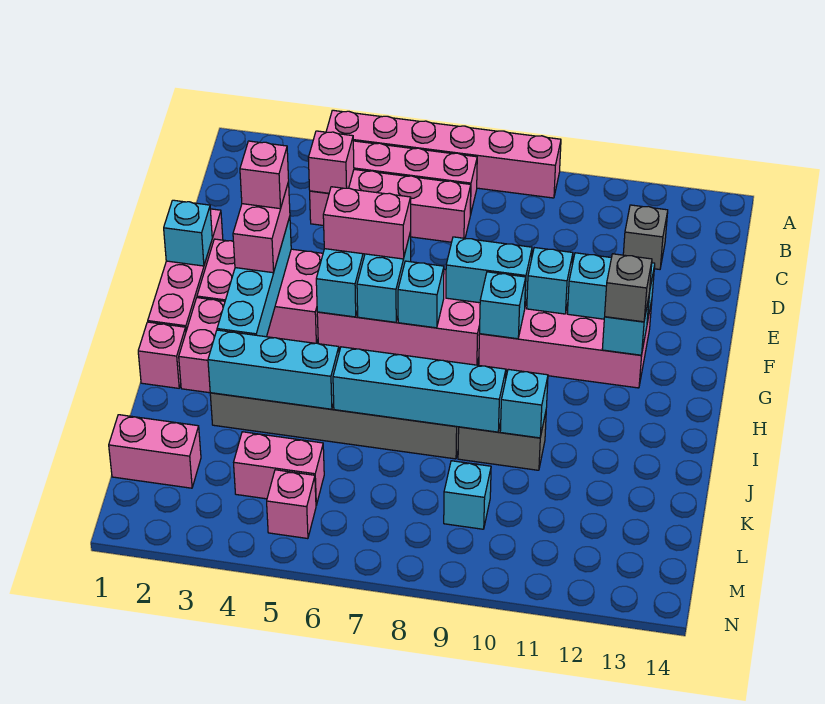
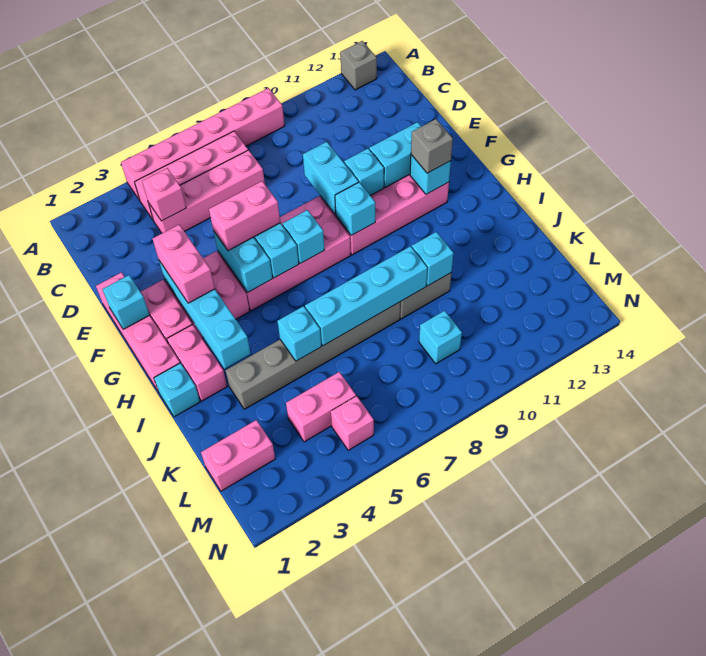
grey 1x1 brick [623,205,668,269] -> grey 1x1 brick moved to [340,41,377,90]
pink 1x1 brick [240,141,289,209] -> none
cyan 1x2 brick [446,237,532,306] -> cyan 1x2 brick turned to [303,142,359,215]
pink 1x1 brick [138,322,186,388] -> cyan 1x1 brick [154,363,200,417]
cyan 1x3 brick [208,330,339,409] -> cyan 1x1 brick [277,306,321,361]

